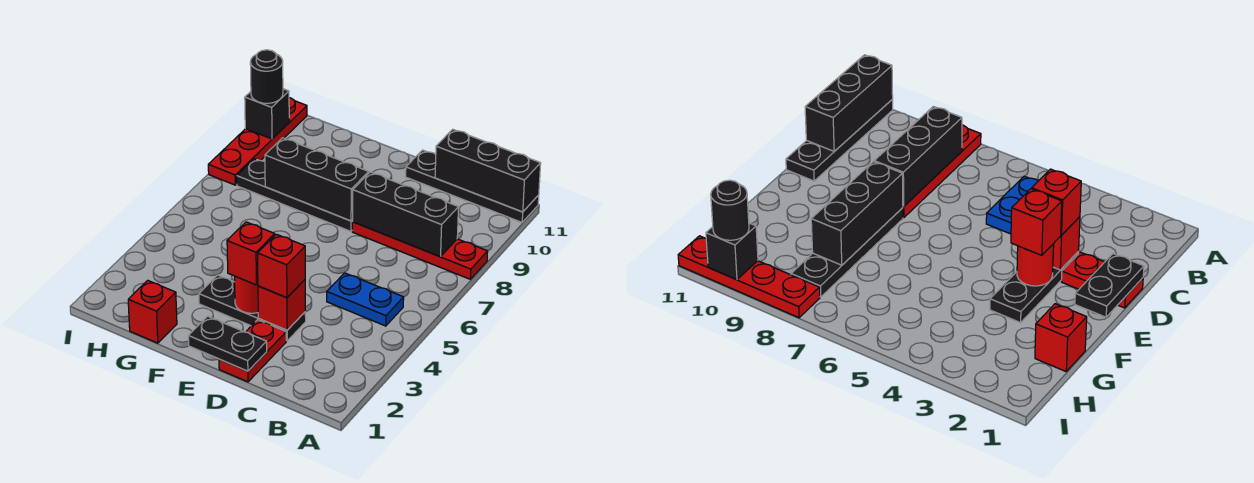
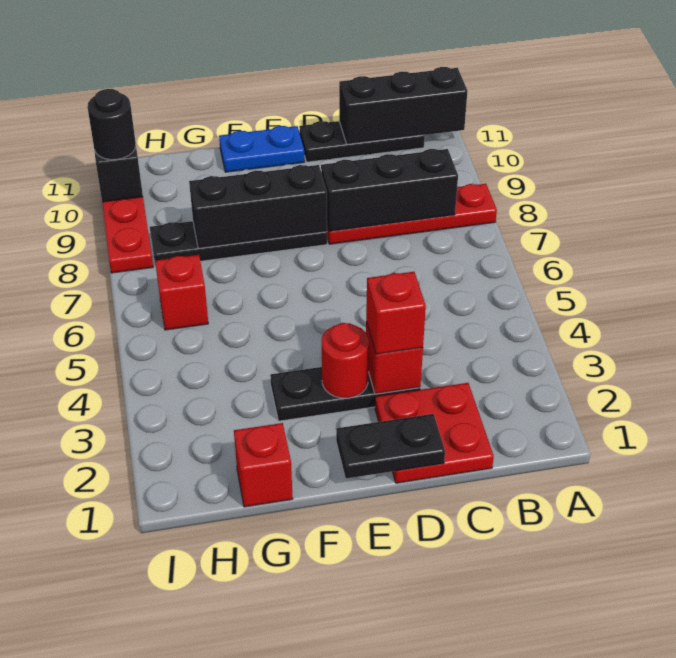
black 1x4 plate [406,150,539,222] -> black 1x3 plate [299,121,425,162]
blue 1x2 plate [327,273,404,326] -> blue 1x2 plate moved to [219,126,304,172]
red 1x2 plate [219,320,286,382] -> red 2x2 plate [375,383,494,483]
red 1x1 brick [227,222,275,285] -> red 1x1 brick moved to [155,255,208,330]

